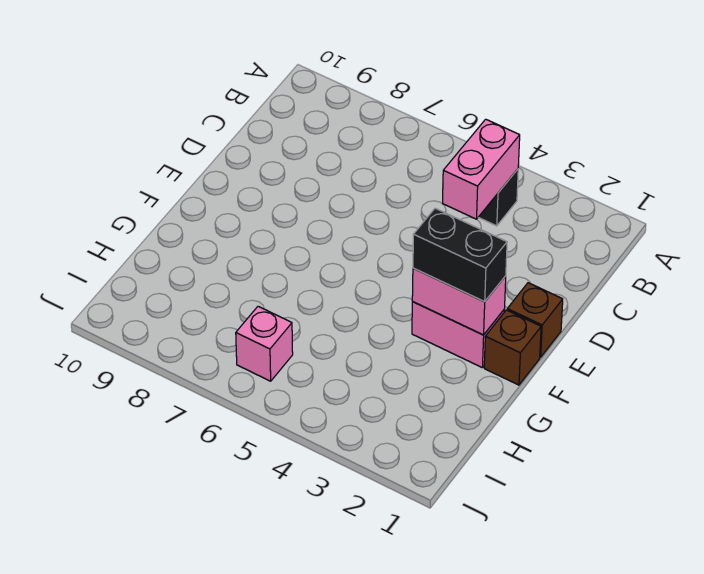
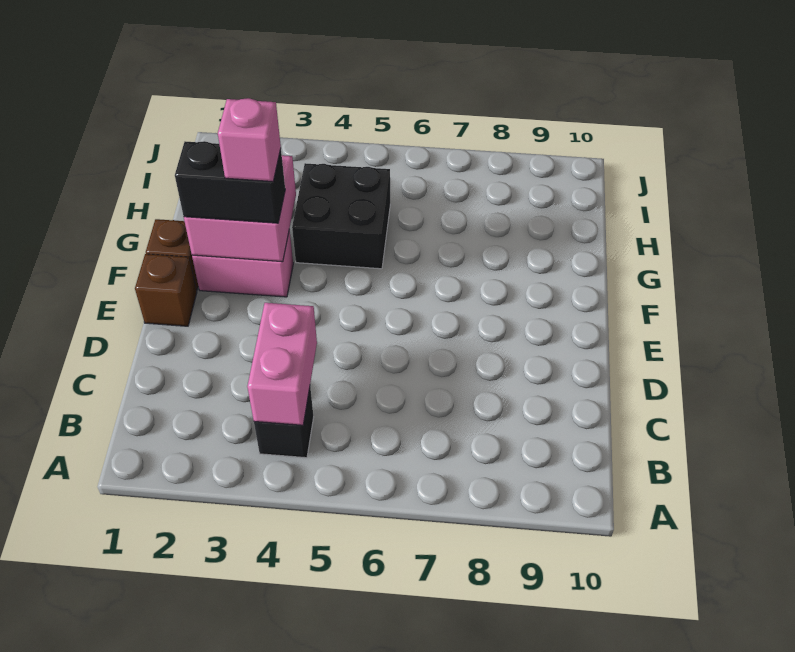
pink 1x2 brick [412,268,506,335] -> pink 2x2 brick [184,155,296,262]
none -> black 2x2 brick [292,163,390,269]
pink 1x1 brick [236,306,293,381] -> pink 1x1 brick moved to [218,98,281,182]

